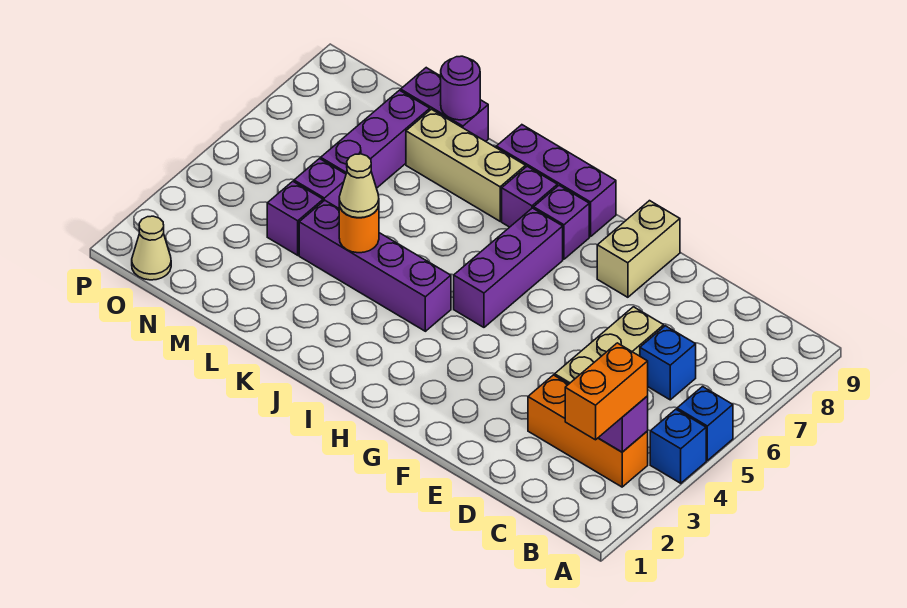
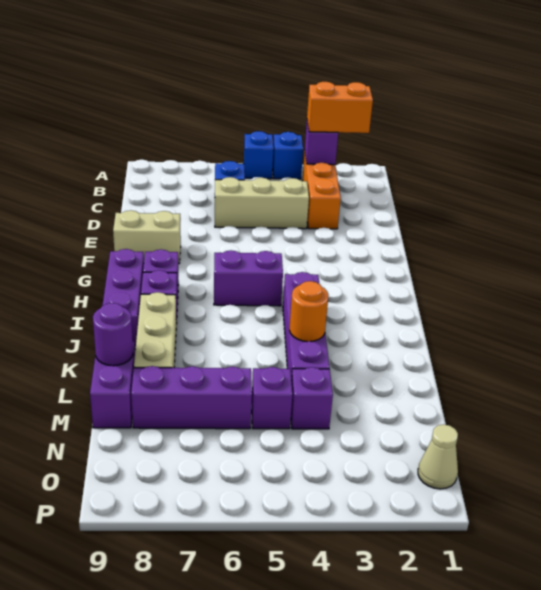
purple 1x3 brick [454,208,563,327] -> purple 1x2 brick [214,250,283,306]
tan 1x1 cone [339,154,379,218] -> none

